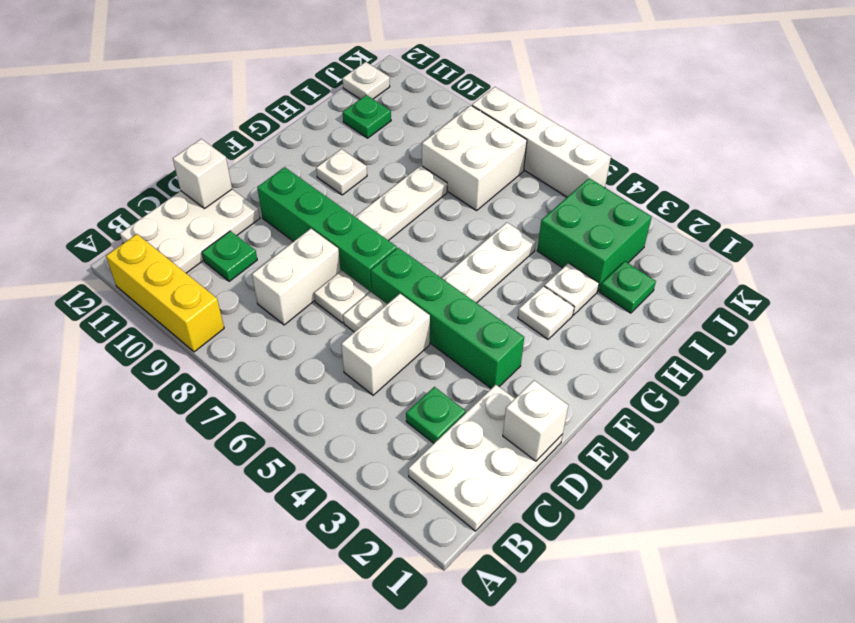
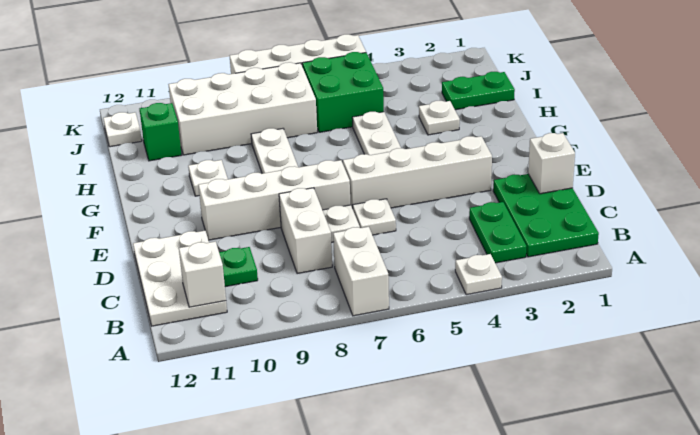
yellow 1x3 brick [106,234,224,352] -> none
white 2x3 plate [408,385,563,531] -> green 2x3 plate [493,174,599,257]
green 1x1 plate [406,387,466,443] -> green 1x2 plate [469,202,526,263]
white 1x2 brick [341,294,430,395] -> white 1x2 brick moved to [333,227,389,316]
white 1x1 brick [173,139,232,209] -> white 1x1 brick moved to [179,241,226,307]
green 1x4 brick [371,248,524,389] -> white 1x4 brick [343,136,492,208]
green 1x4 brick [257,167,397,293] -> white 1x4 brick [198,160,351,240]
white 1x1 plate [518,286,574,339] -> white 1x1 plate moved to [455,254,502,295]
green 1x1 plate [600,261,656,313] -> green 1x2 plate [442,72,515,110]
green 2x2 brick [537,178,652,291] -> green 2x2 brick moved to [302,52,384,132]
white 2x2 brick [422,105,527,210] -> white 2x4 brick [168,62,317,155]
green 1x1 plate [343,95,391,138] -> green 1x1 brick [140,103,181,161]

